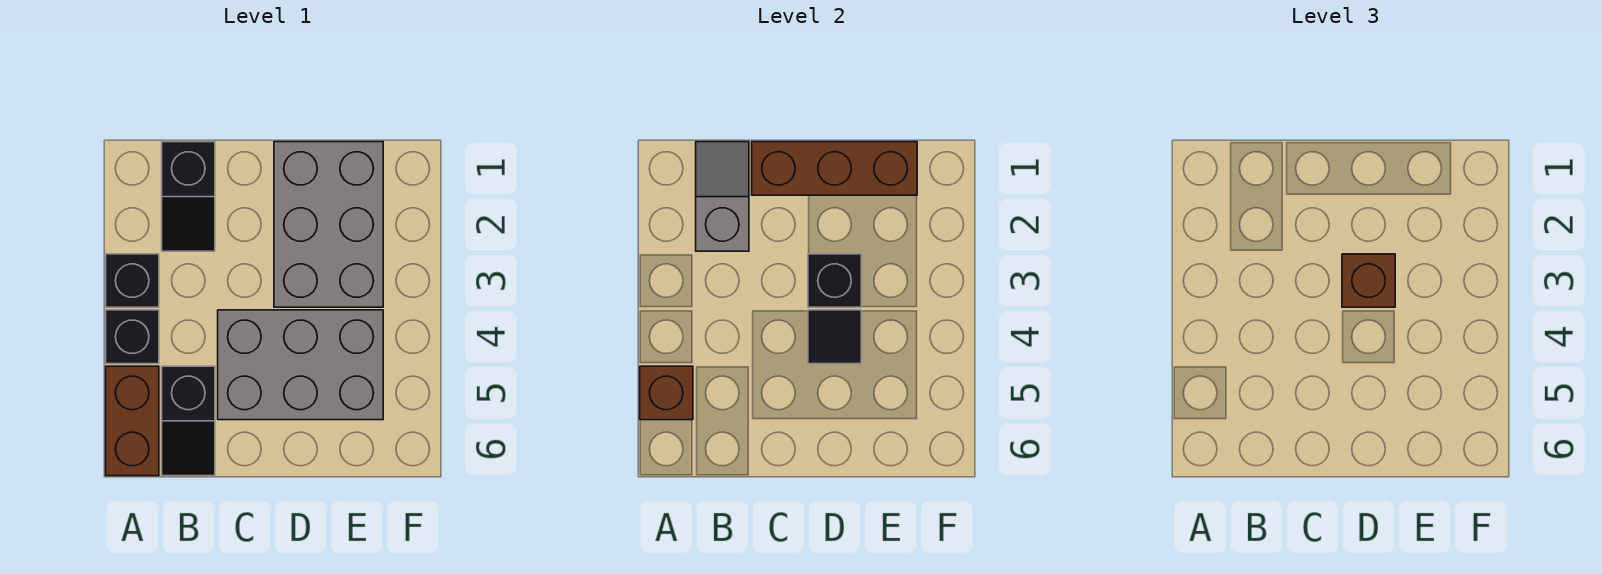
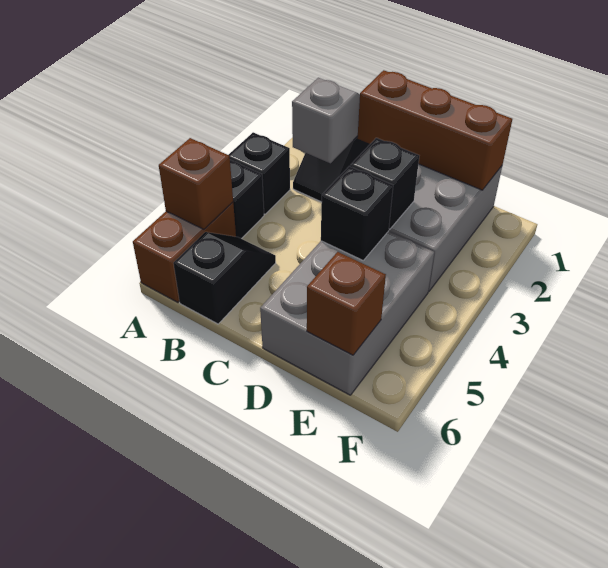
black 1x2 slope [162,366,215,476] -> black 1x2 slope turned to [173,232,276,324]
grey 2x3 brick [218,310,383,420] -> grey 2x3 brick turned to [260,231,434,395]
brown 1x1 brick [1342,254,1395,307] -> brown 1x1 brick moved to [307,252,386,355]
black 1x1 tile [808,310,861,364] -> black 1x1 brick [321,166,393,260]

